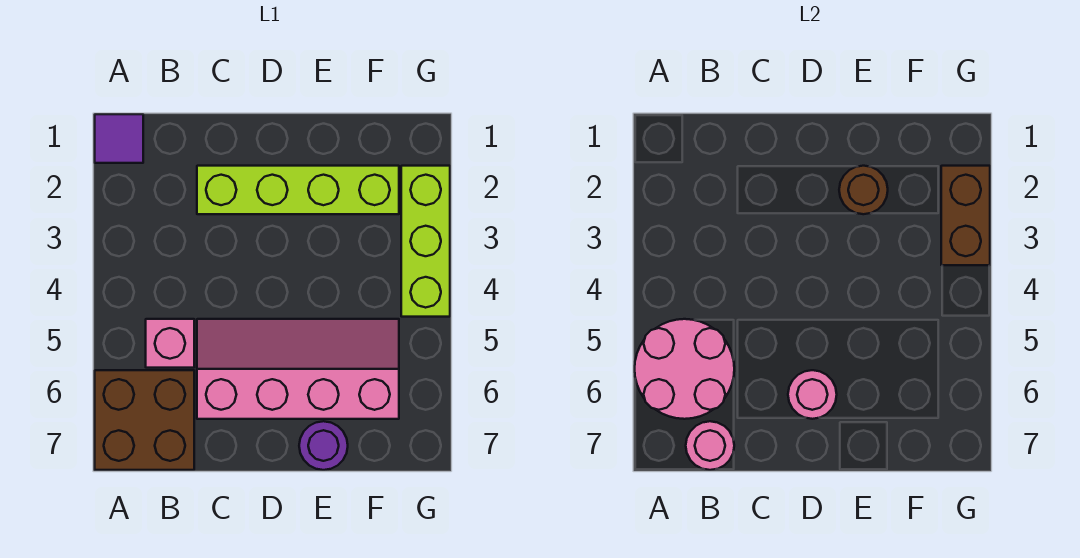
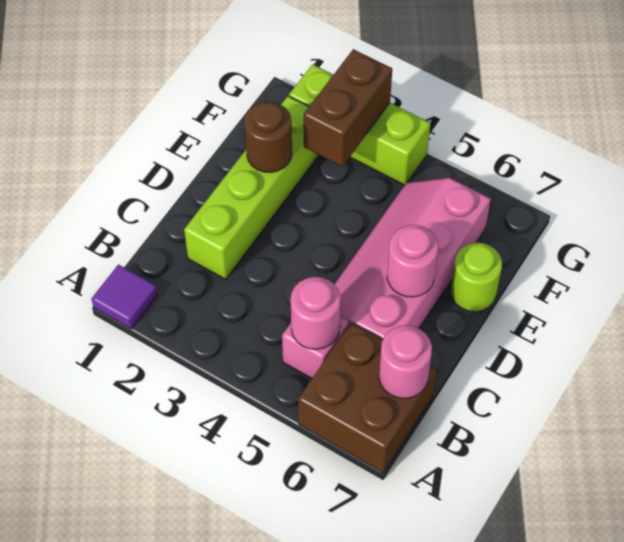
pink 2x2 round brick [635,319,734,419] -> pink 1x1 round brick [291,277,341,349]
purple 1x1 round brick [299,421,348,470] -> lime 1x1 round brick [451,243,502,312]
brown 1x2 brick [941,166,990,265] -> brown 1x2 brick turned to [304,49,392,167]

